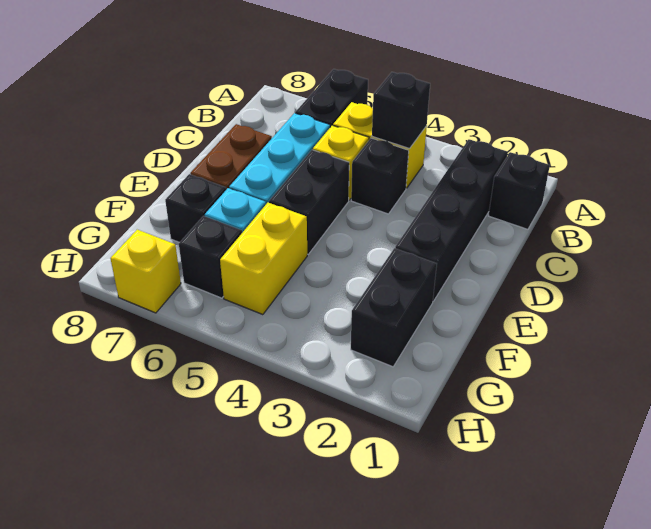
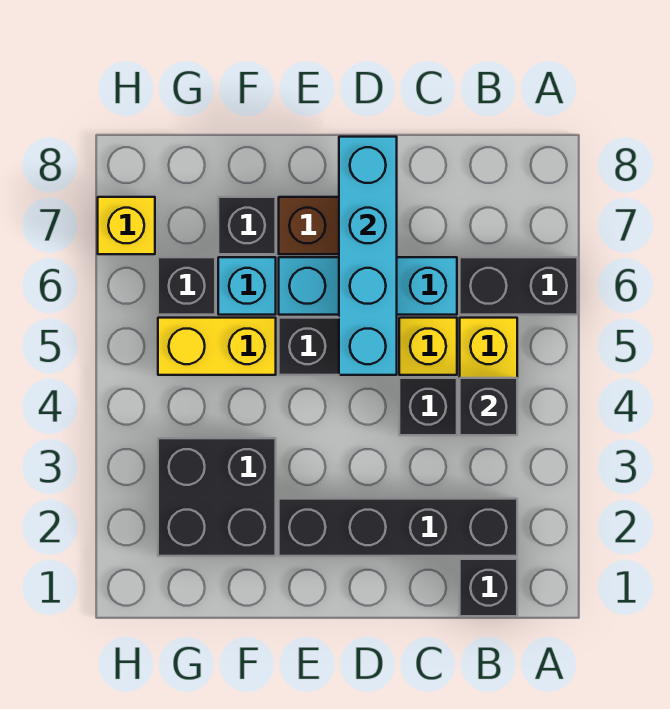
none -> cyan 1x4 brick [339,137,397,375]
black 1x2 brick [351,248,437,367] -> black 2x2 brick [158,438,276,556]

